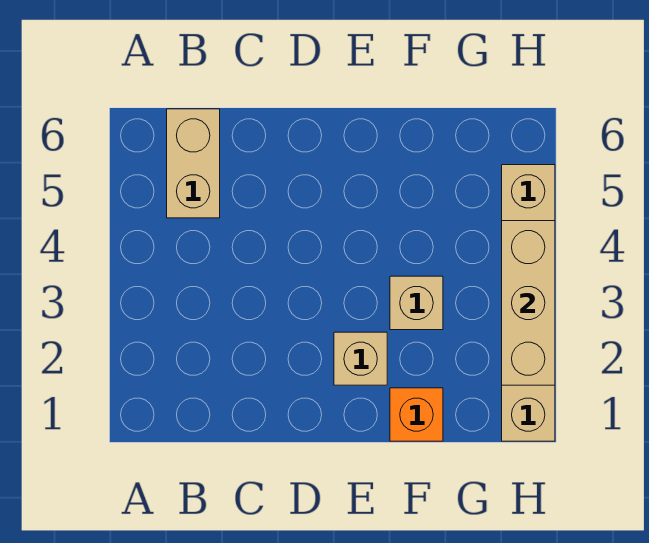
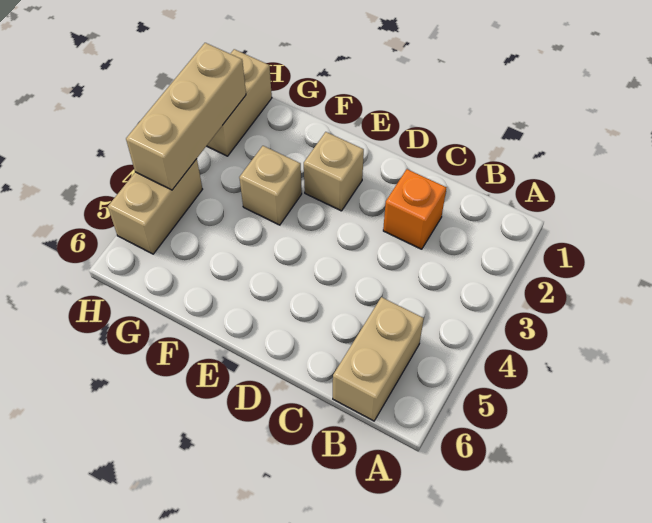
orange 1x1 brick [390,388,443,441] -> orange 1x1 brick moved to [383,169,447,249]

